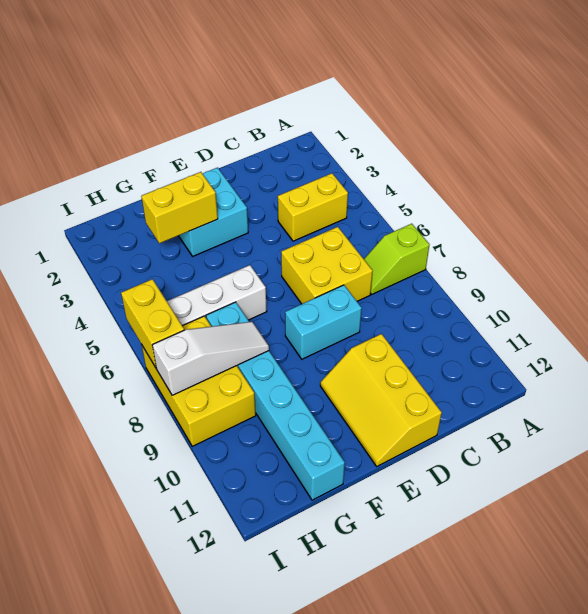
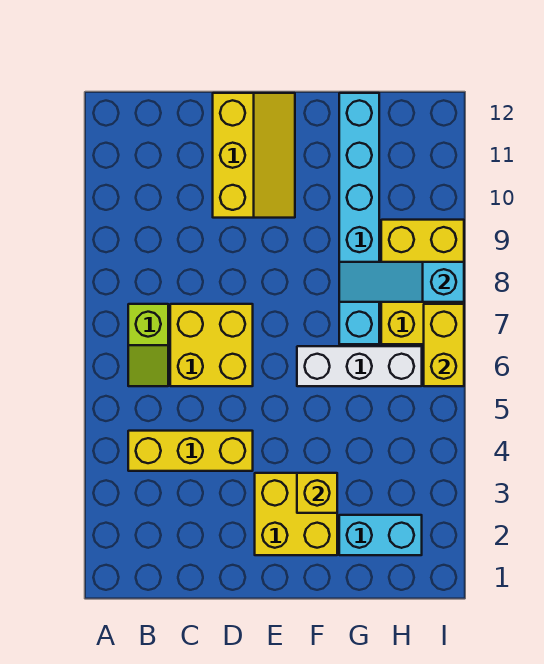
lime 1x2 slope [364,224,429,294] -> lime 1x2 slope turned to [128,304,168,386]
yellow 1x2 brick [278,173,348,241] -> yellow 1x3 brick [128,431,253,471]
cyan 1x2 brick [285,285,362,359] -> cyan 1x2 brick moved to [339,515,422,555]
cyan 2x2 brick [179,168,248,256] -> yellow 2x2 brick [255,473,337,555]
yellow 1x2 brick [141,172,218,243] -> yellow 1x1 brick [297,473,337,513]
white 1x3 slope [152,322,269,395] -> cyan 1x3 slope [339,262,464,302]

